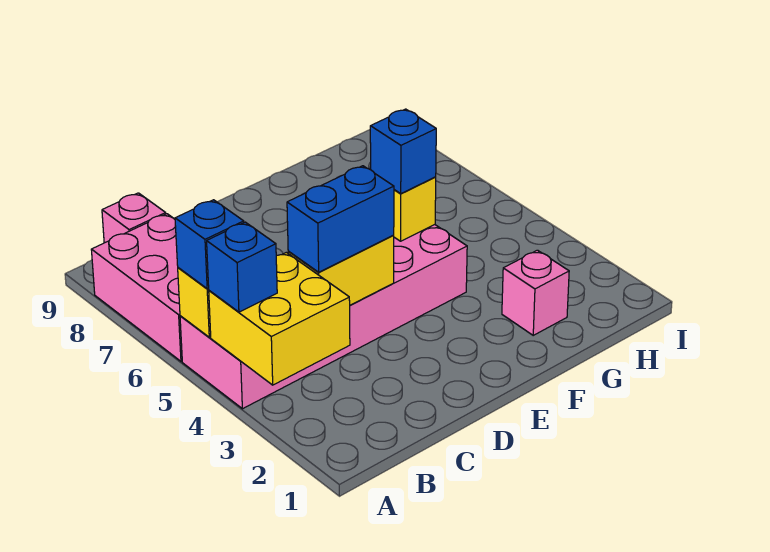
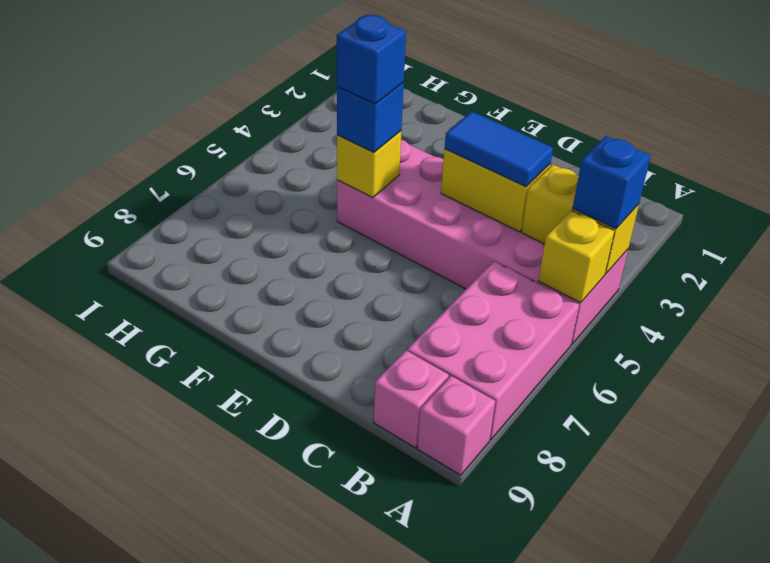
yellow 2x2 brick [209,252,350,385] -> yellow 1x2 brick [522,165,639,274]
blue 1x1 brick [175,200,244,289] -> blue 1x1 brick moved to [337,14,406,104]
blue 1x2 brick [287,166,394,272] -> blue 1x2 tile [445,111,553,187]
pink 1x1 brick [502,250,569,335] -> pink 1x1 brick moved to [418,376,495,475]

